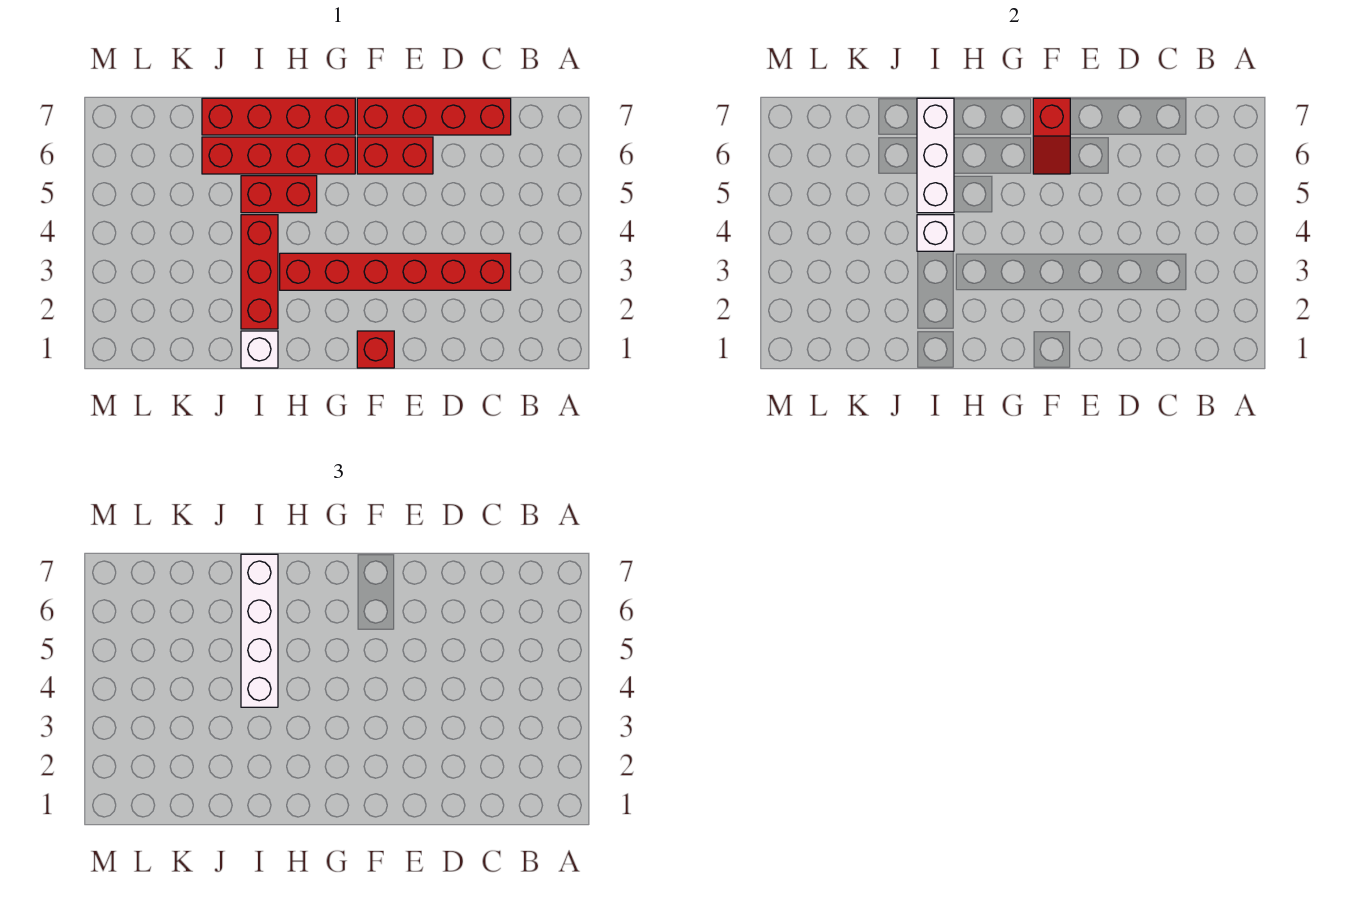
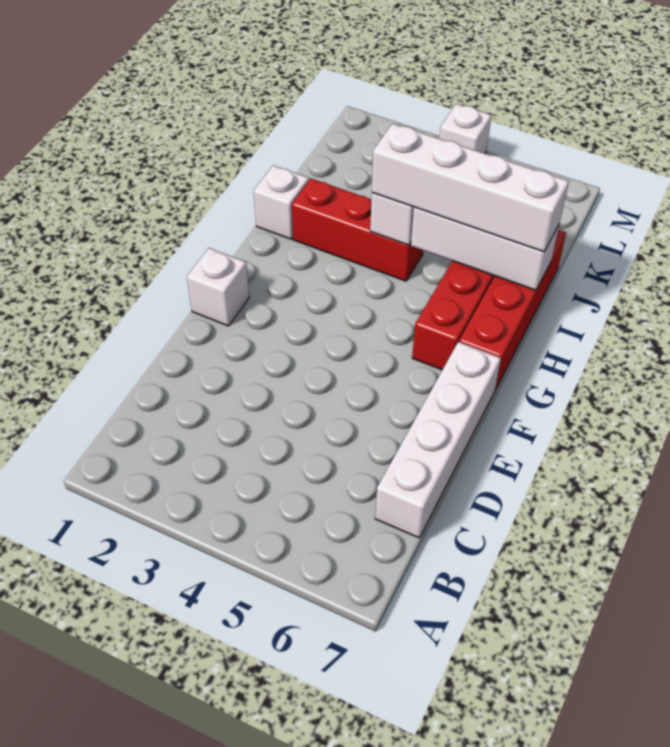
red 1x6 brick [280,253,511,290] -> none
red 1x4 brick [357,98,511,135] -> white 1x4 brick [375,342,501,538]
red 1x2 brick [357,137,433,174] -> none
red 1x1 brick [357,331,394,368] -> white 1x1 brick [187,248,249,326]
red 1x2 slope [1033,98,1070,174] -> none
red 1x2 brick [241,176,317,213] -> none
none -> white 1x1 brick [440,104,491,153]

